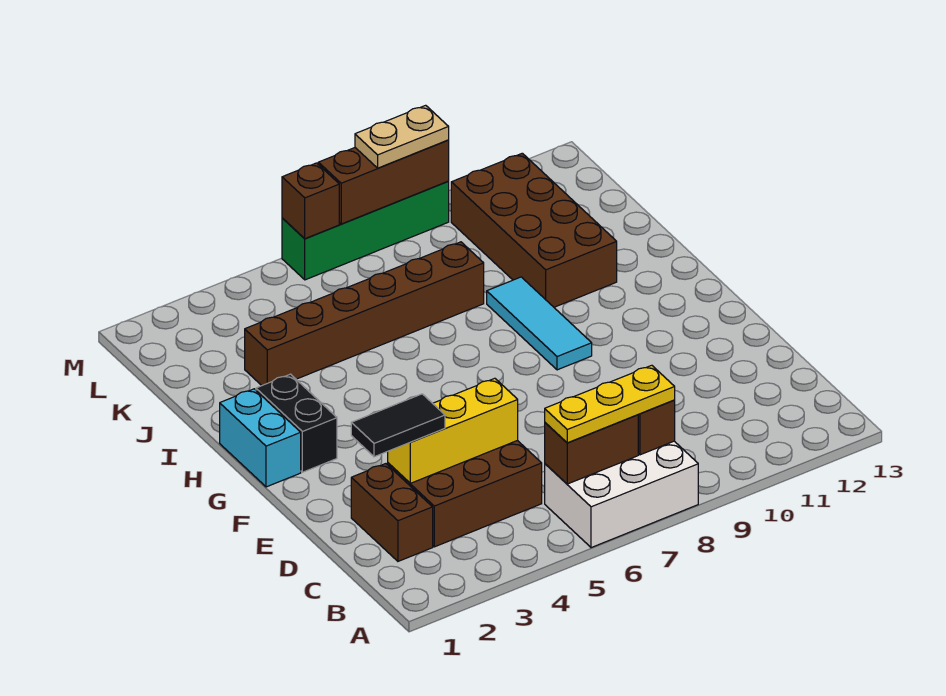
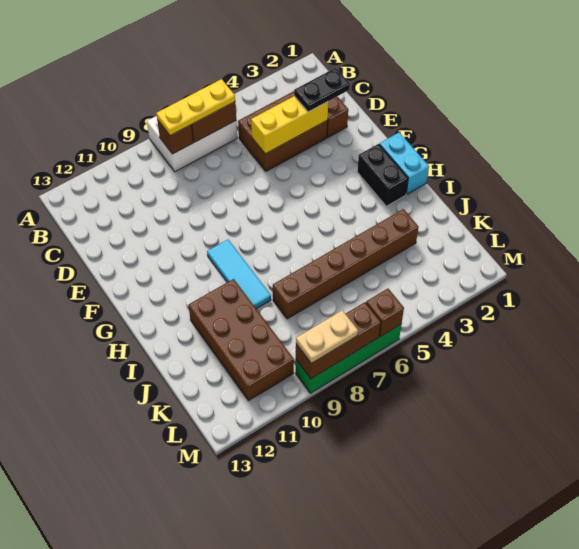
black 1x2 tile [351,394,445,457] -> black 1x2 plate [294,68,350,112]

